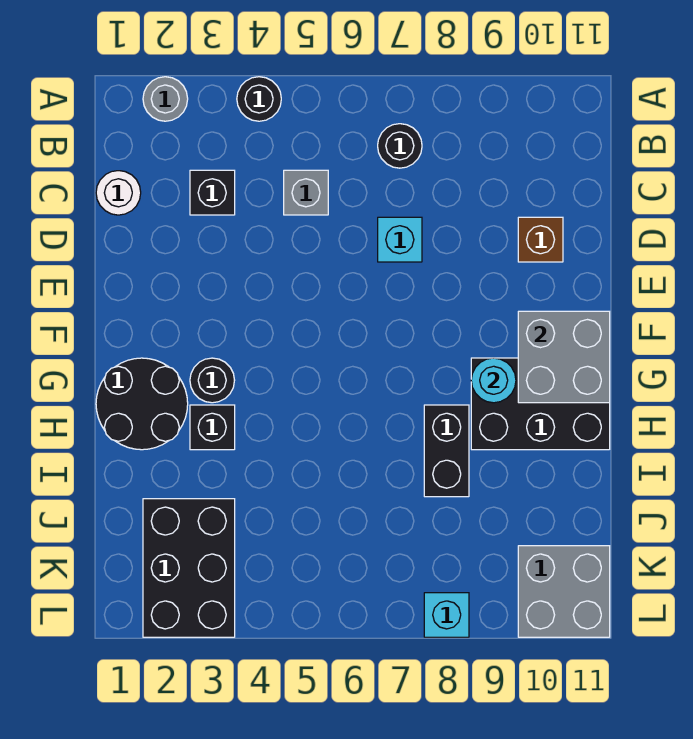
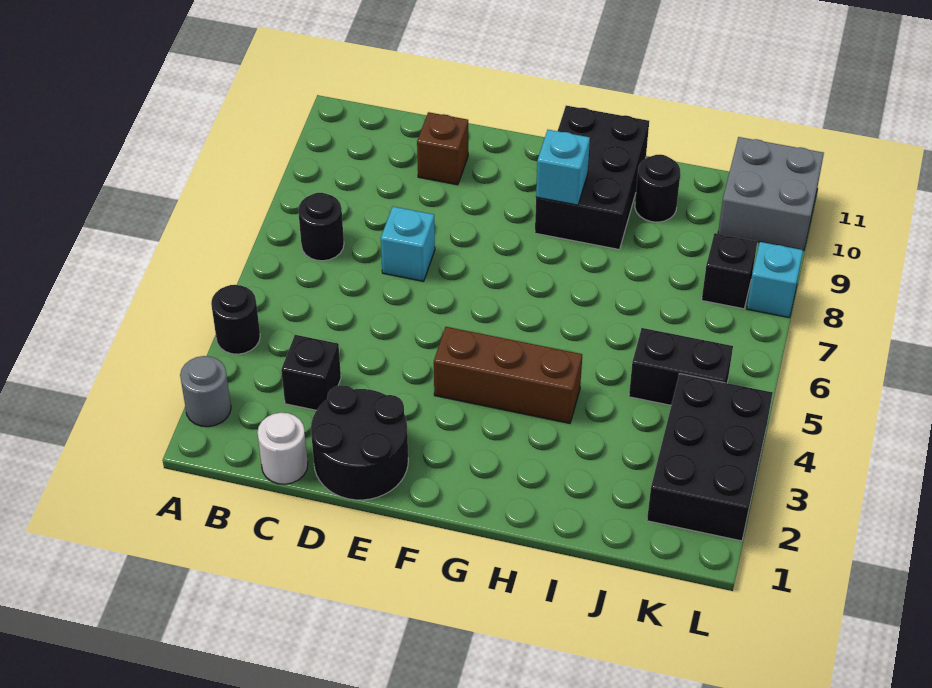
grey 1x1 brick [284,170,328,215] -> none
none -> brown 1x3 brick [434,327,582,424]
grey 2x2 brick [518,311,610,403] -> none
black 2x2 round brick [96,358,188,450] -> black 2x2 round brick moved to [311,385,408,500]
black 1x1 round brick [190,358,235,403] -> black 1x1 round brick moved to [635,155,680,222]
cyan 1x1 round brick [471,358,516,403] -> cyan 1x1 brick [536,130,590,205]
black 1x1 brick [190,405,235,450] -> black 1x1 brick moved to [702,233,757,309]
black 1x2 brick [424,405,469,497] -> black 1x2 brick moved to [629,328,733,405]
black 2x3 brick [143,499,235,637] -> black 2x3 brick turned to [647,374,773,541]

